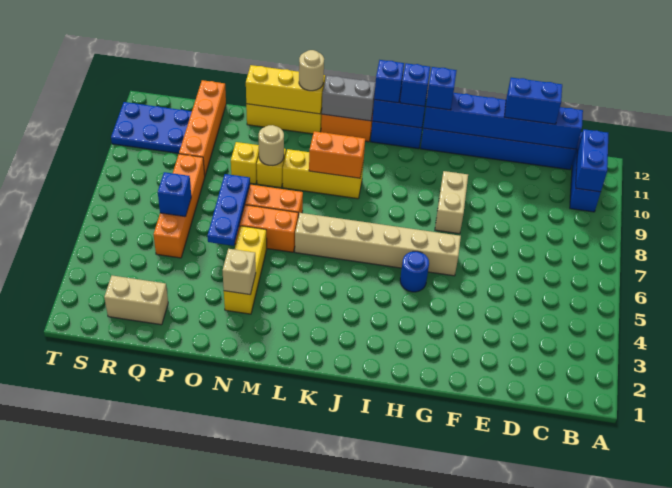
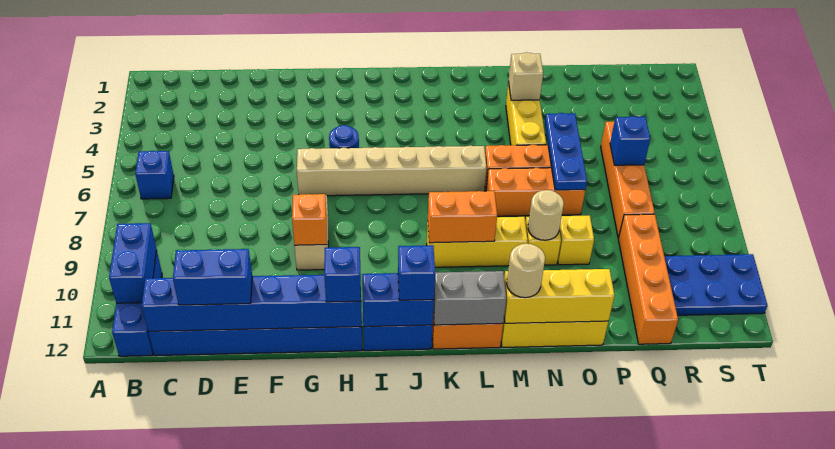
none -> orange 1x1 brick [292,194,327,245]
blue 1x1 brick [400,63,430,106] -> blue 1x1 brick moved to [135,151,174,199]
tan 1x2 brick [104,275,168,325] -> none

